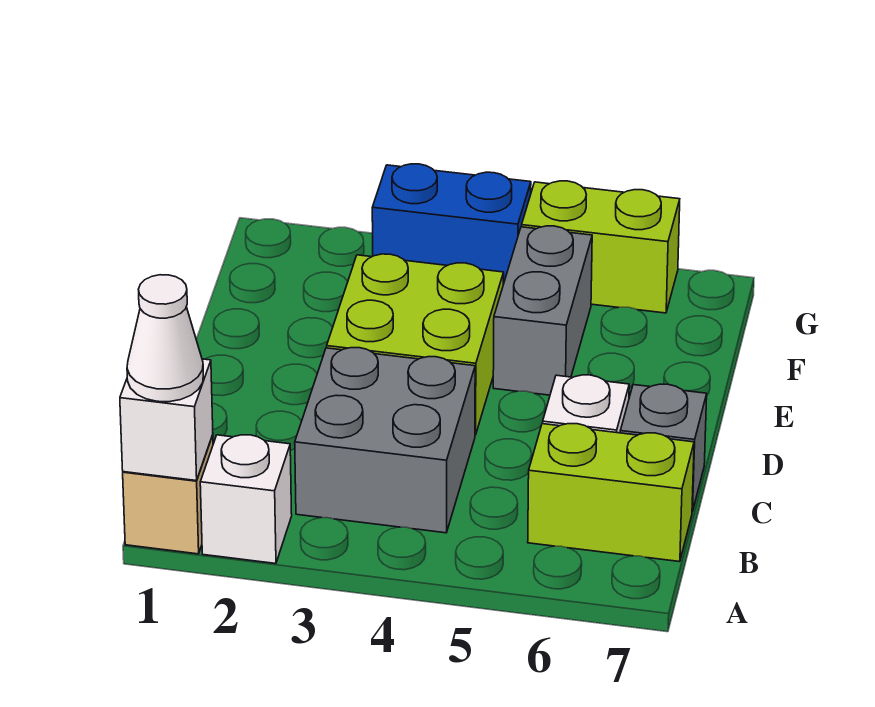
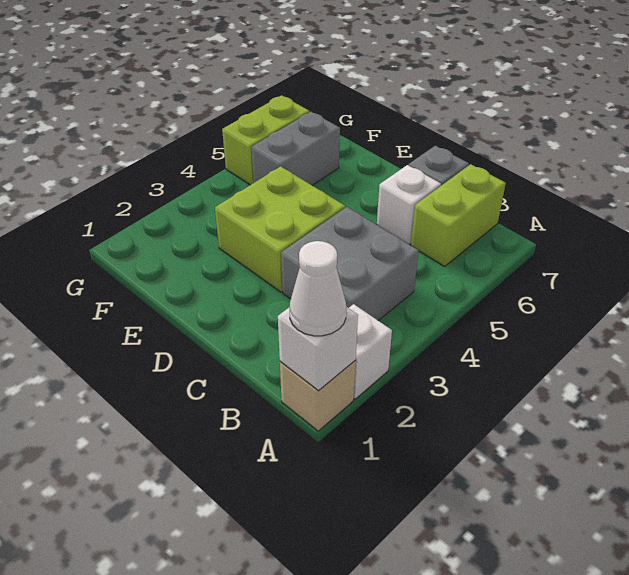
grey 1x2 brick [493,226,592,395] -> grey 1x2 brick turned to [251,112,340,185]
blue 1x2 brick [372,164,531,284] -> none

